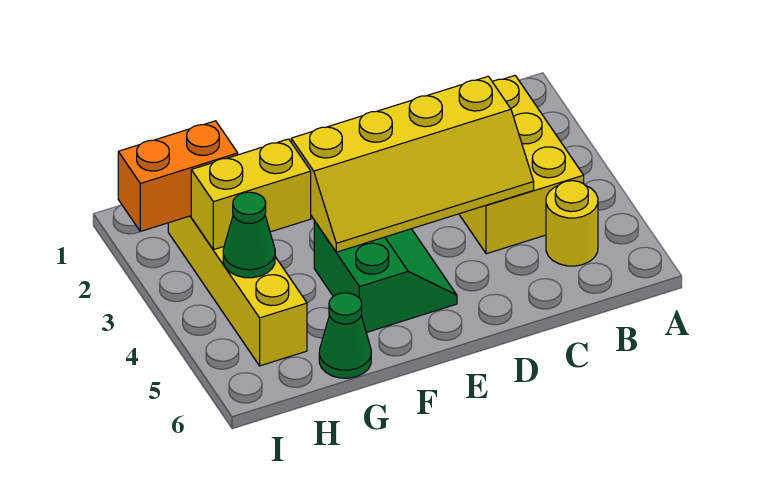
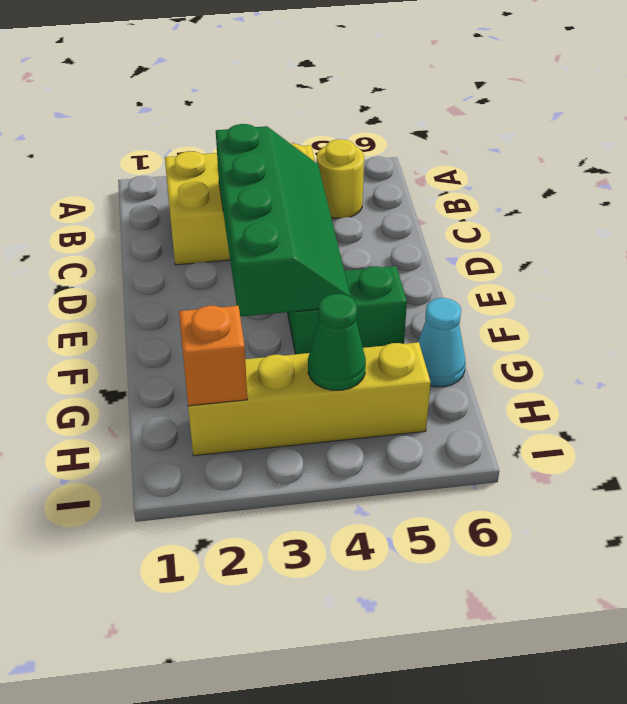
yellow 2x4 slope [291,76,534,252] -> green 2x4 slope [216,124,351,317]
yellow 1x2 brick [191,139,311,250] -> none
green 1x1 cone [319,293,371,378] -> cyan 1x1 cone [418,298,466,387]
orange 1x2 brick [118,121,238,231] -> orange 1x1 brick [179,306,247,406]

